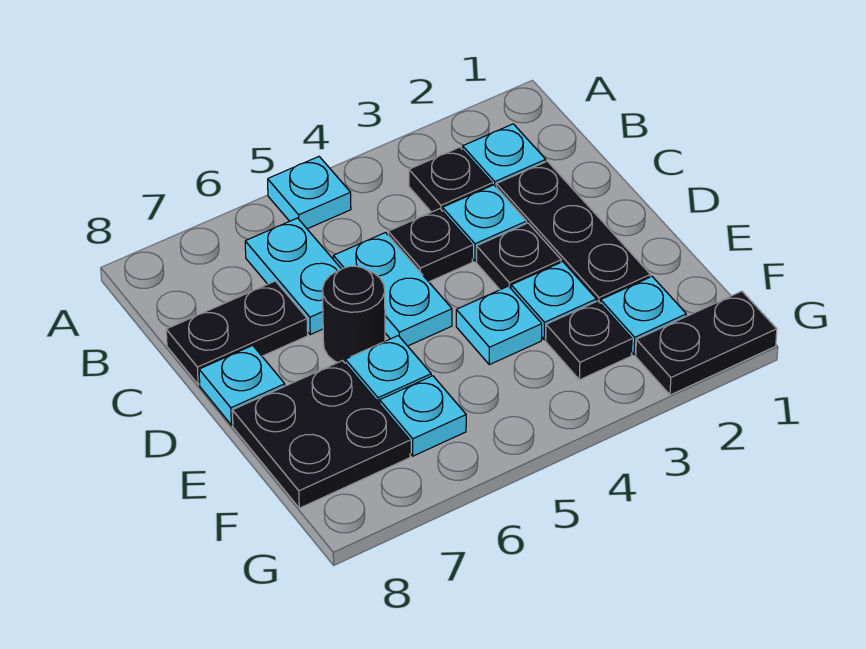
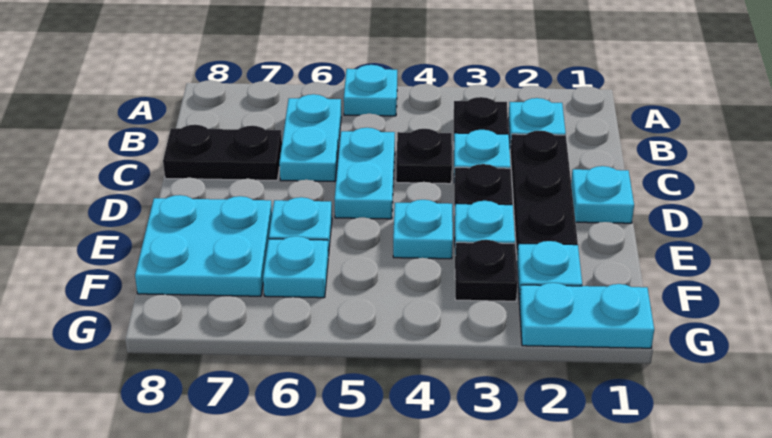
black 1x1 round brick [322,266,385,363] -> none
cyan 1x1 plate [199,345,285,425] -> cyan 1x1 plate moved to [571,166,634,223]
black 2x2 plate [232,361,410,508] -> cyan 2x2 plate [135,195,272,296]
black 1x2 plate [636,291,777,395] -> cyan 1x2 plate [519,283,654,348]

